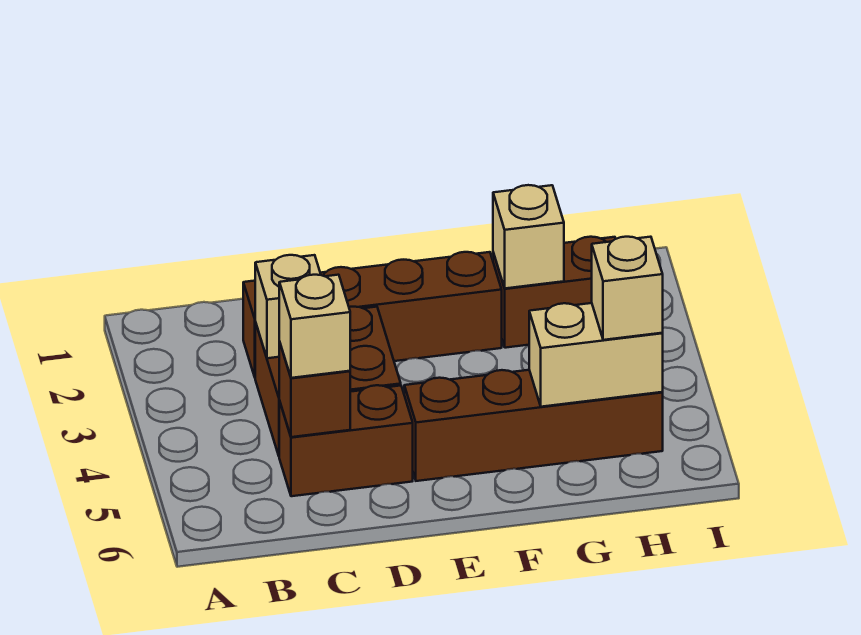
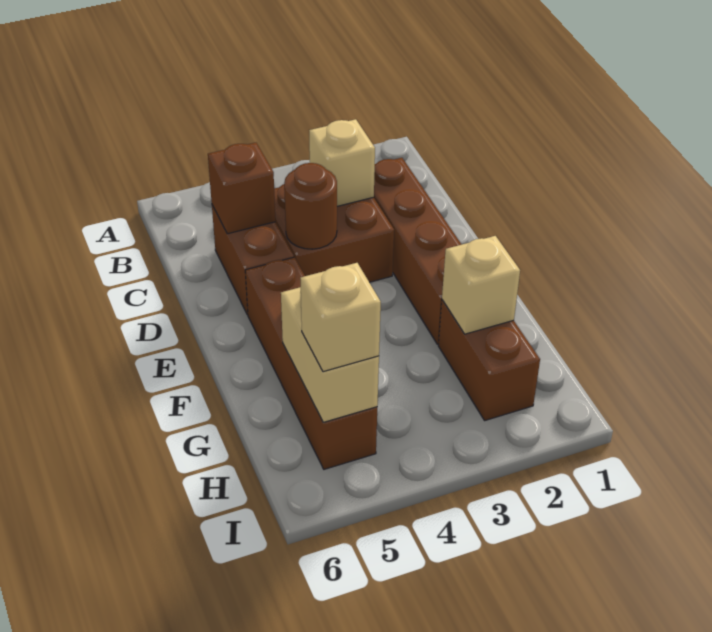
tan 1x1 brick [279,275,350,378] -> none
none -> brown 1x1 round brick [284,163,337,249]

